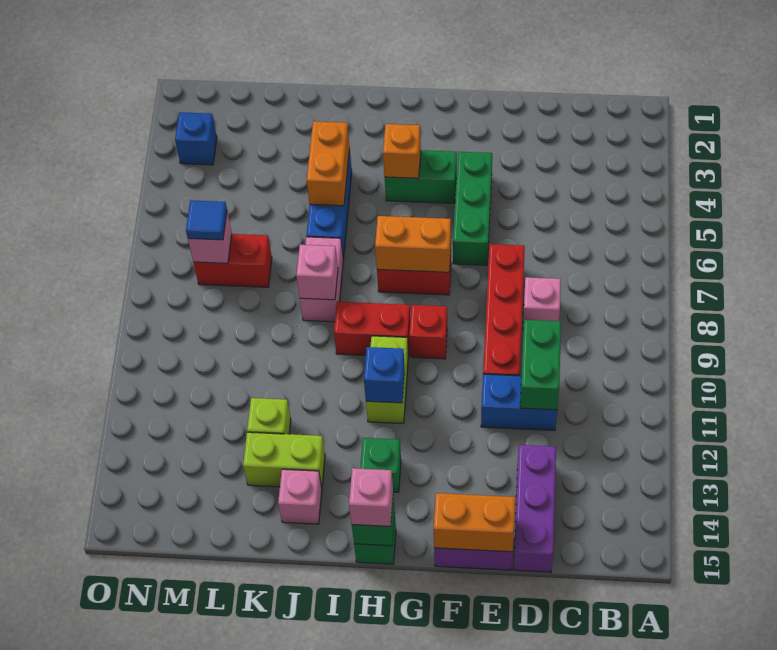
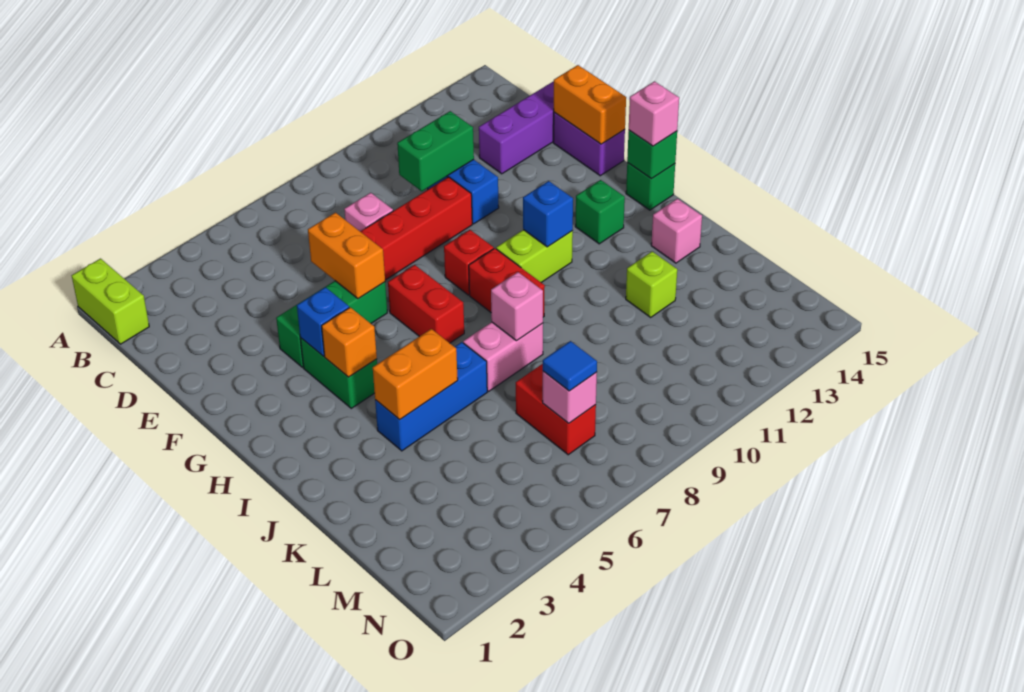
orange 1x2 brick [375,216,451,272] -> orange 1x2 brick moved to [308,213,385,299]
lime 1x2 brick [243,432,325,488] -> lime 1x2 brick moved to [72,259,149,344]
blue 1x1 brick [175,112,217,165] -> blue 1x1 brick moved to [297,287,349,357]

